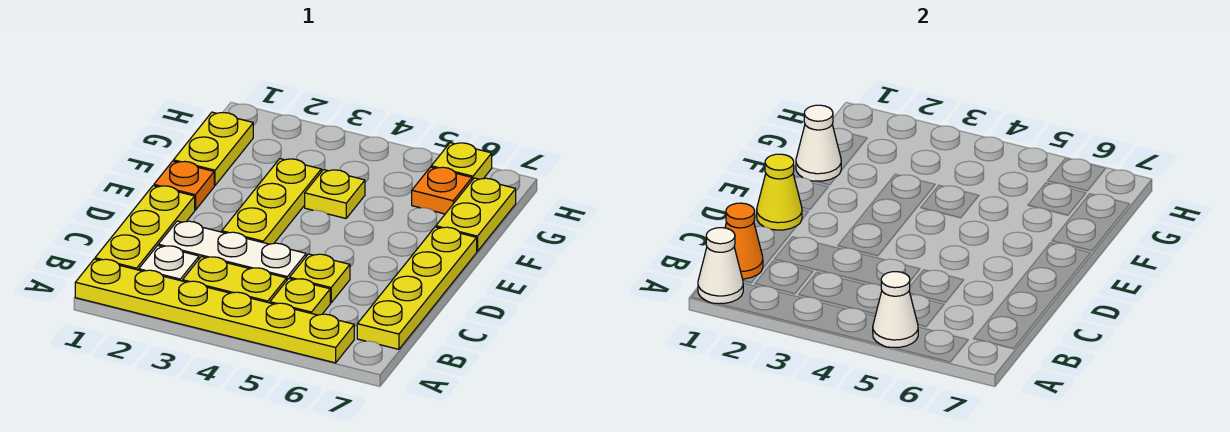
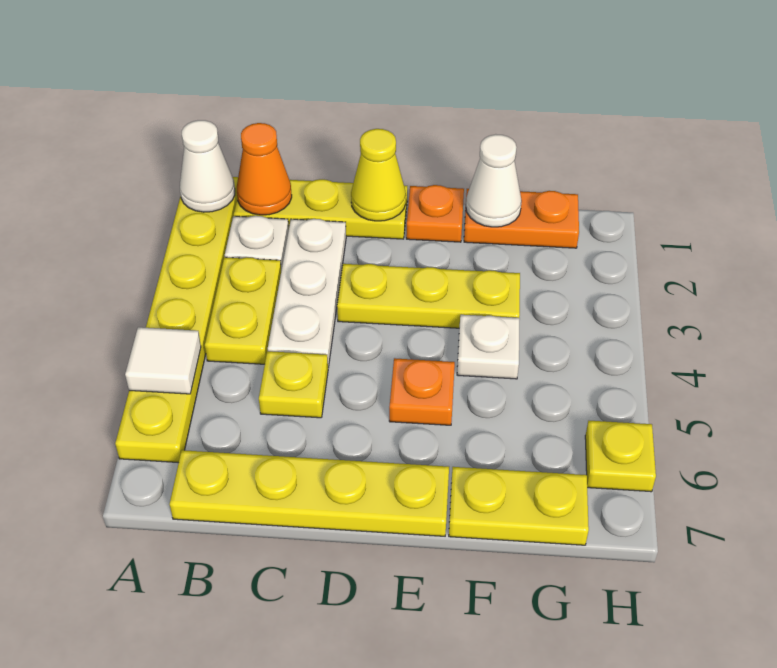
white 1x1 cone [873,272,918,347] -> white 1x1 tile [125,327,201,394]
yellow 1x1 plate [270,279,330,315] -> none
yellow 1x2 plate [174,112,253,186] -> orange 1x2 plate [464,189,579,248]
yellow 1x1 plate [305,170,365,218] -> white 1x1 plate [457,315,520,379]
orange 1x1 plate [412,167,472,214] -> orange 1x1 plate moved to [389,358,455,425]

